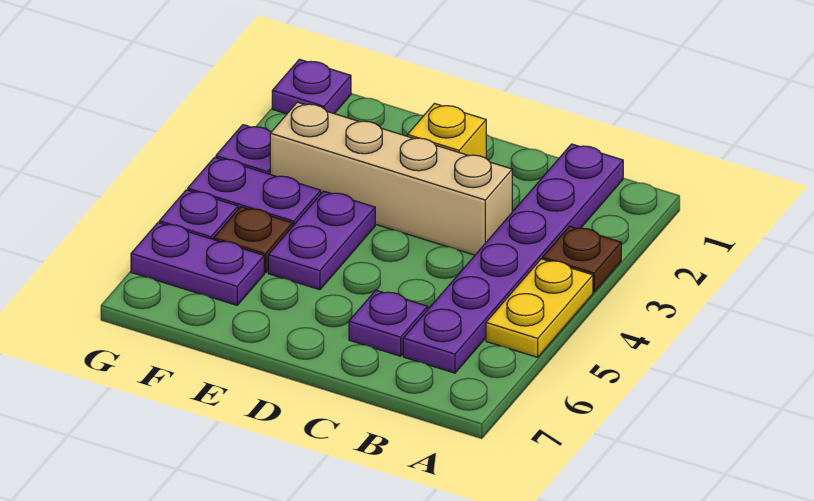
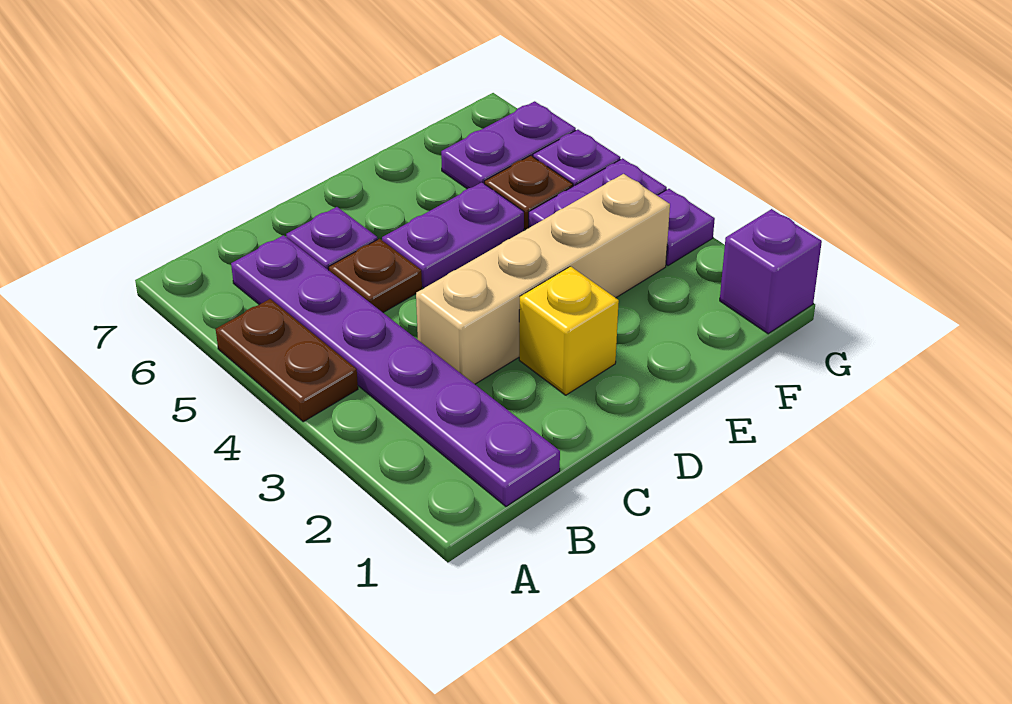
brown 1x1 plate [543,226,621,292] -> brown 1x1 plate moved to [328,239,422,312]
yellow 1x2 plate [486,259,593,357] -> brown 1x2 plate [216,299,358,422]
purple 1x2 plate [268,191,375,290] -> purple 1x2 plate turned to [382,182,524,288]
purple 1x1 plate [272,59,351,114] -> purple 1x1 brick [720,209,822,334]

